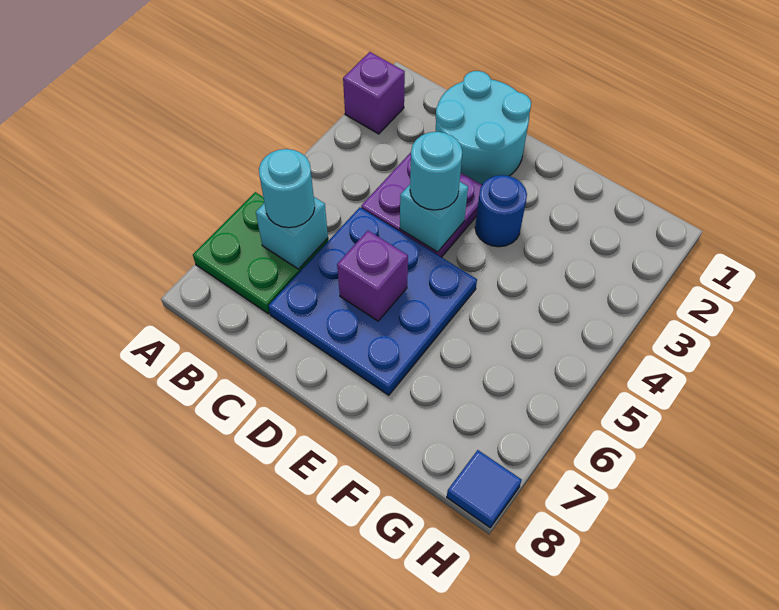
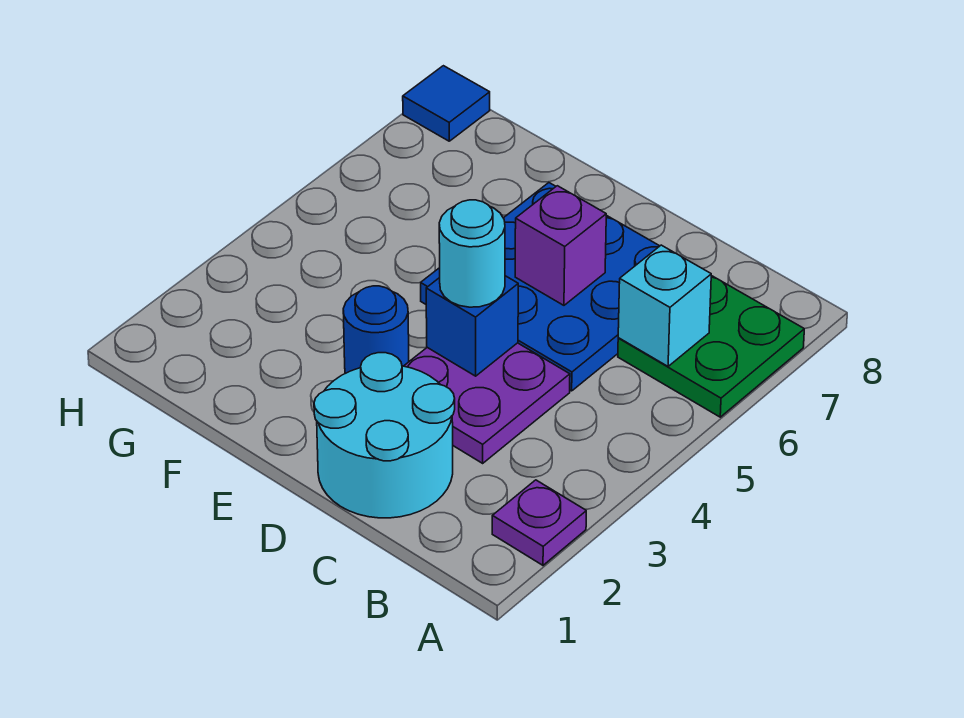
purple 1x1 brick [343,52,405,134] -> purple 1x1 plate [492,480,586,565]
cyan 1x1 round brick [259,149,315,228] -> none
cyan 1x1 brick [400,182,468,252] -> blue 1x1 brick [426,276,518,376]

